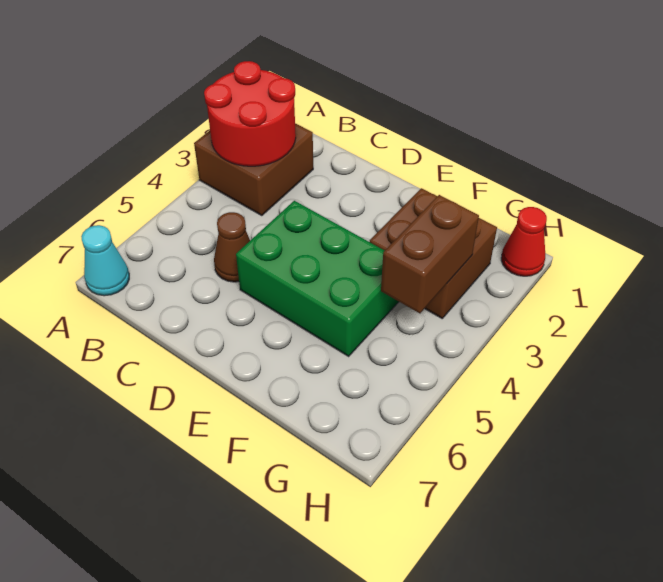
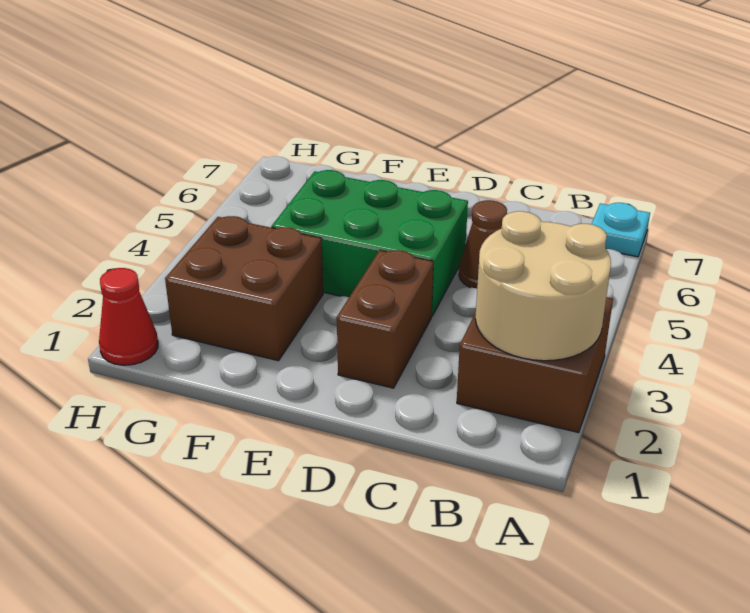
red 2x2 round brick [204,61,296,166] -> tan 2x2 round brick [475,211,611,361]
cyan 1x1 cone [81,225,129,296] -> cyan 1x1 plate [592,203,650,257]
brown 1x2 brick [381,195,479,313] -> brown 1x2 brick moved to [337,250,433,388]

